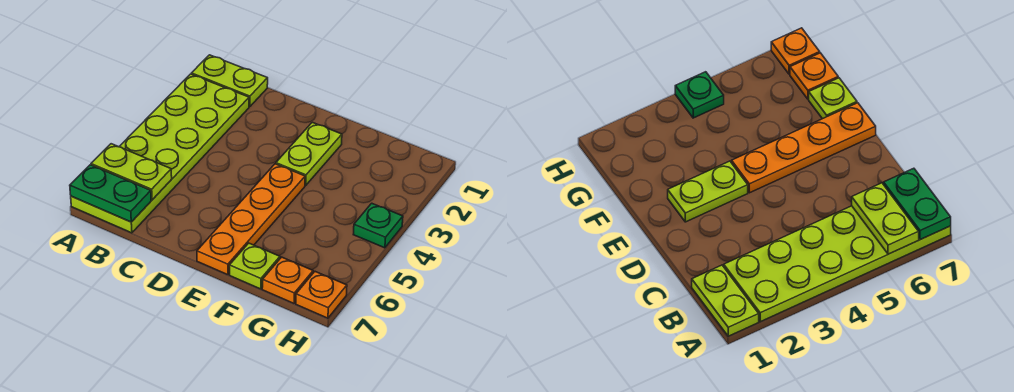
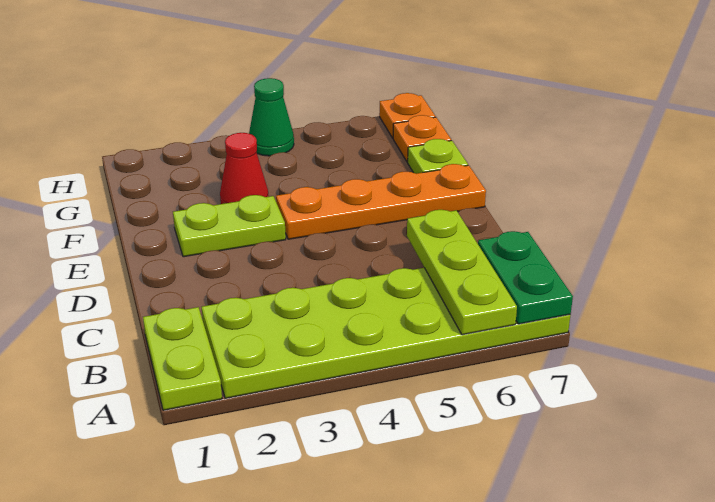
lime 1x2 plate [91,144,172,200] -> lime 1x3 plate [407,210,517,335]
none -> red 1x1 cone [220,133,269,204]
green 1x1 plate [353,203,403,248] -> green 1x1 cone [249,78,294,156]

